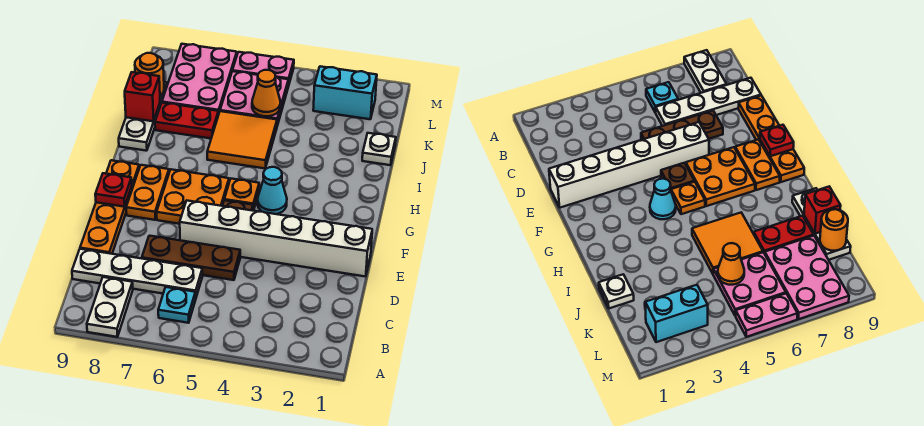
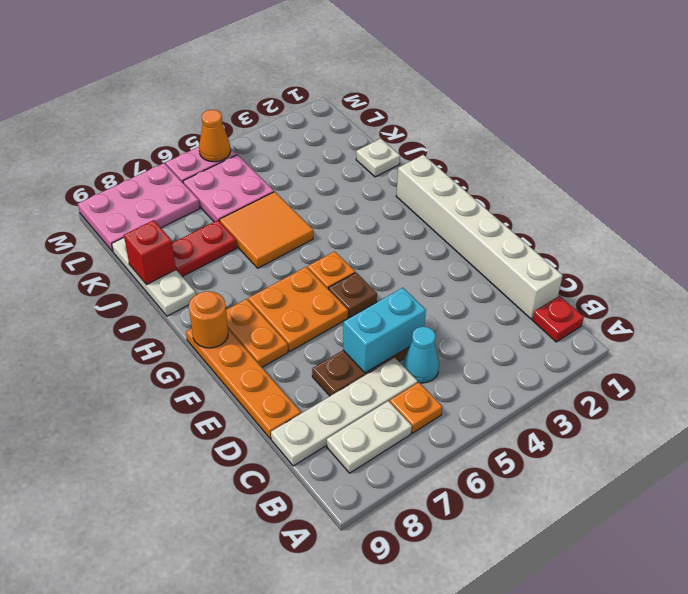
white 1x2 plate [87,277,133,337] -> white 1x2 plate turned to [327,401,412,473]
cyan 1x1 plate [158,287,196,323] -> orange 1x1 plate [390,382,442,433]
white 1x6 brick [180,201,372,277] -> white 1x6 brick turned to [396,155,563,319]
red 1x1 plate [95,173,132,207] -> red 1x1 plate moved to [532,296,584,342]
cyan 1x1 cone [258,167,287,214] -> cyan 1x1 cone moved to [403,327,439,383]
orange 1x1 cone [252,70,280,116] -> orange 1x1 cone moved to [199,110,231,162]
pink 2x3 plate [162,44,237,115] -> pink 2x3 plate turned to [78,163,200,252]
orange 1x1 round brick [135,53,164,96] -> orange 1x1 round brick moved to [189,291,228,348]
cyan 1x2 brick [313,66,377,119] -> cyan 1x2 brick moved to [343,288,426,373]

